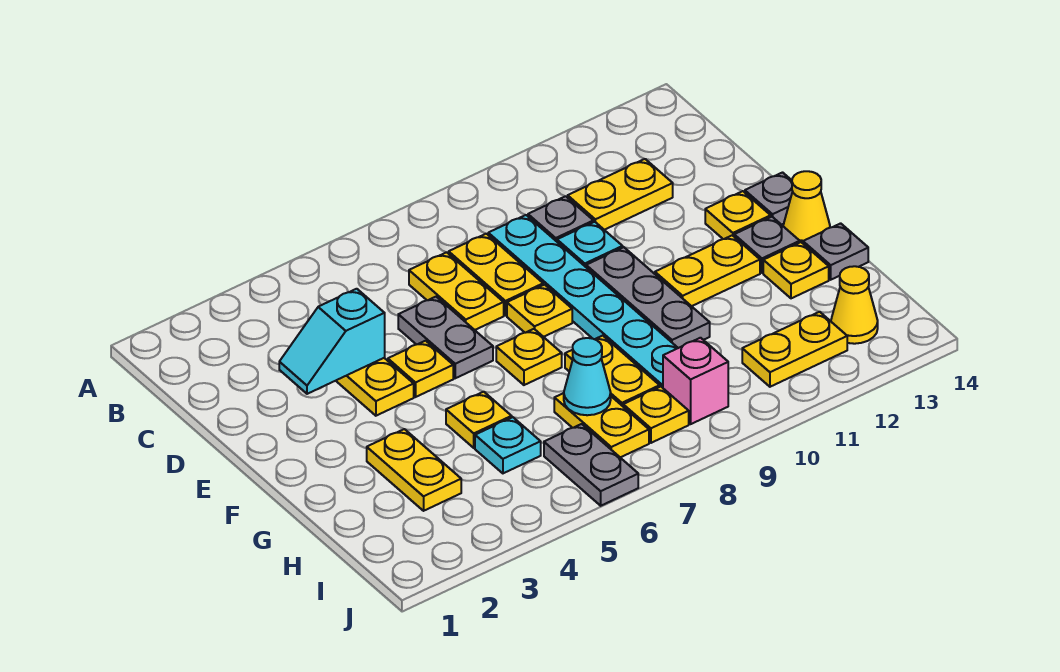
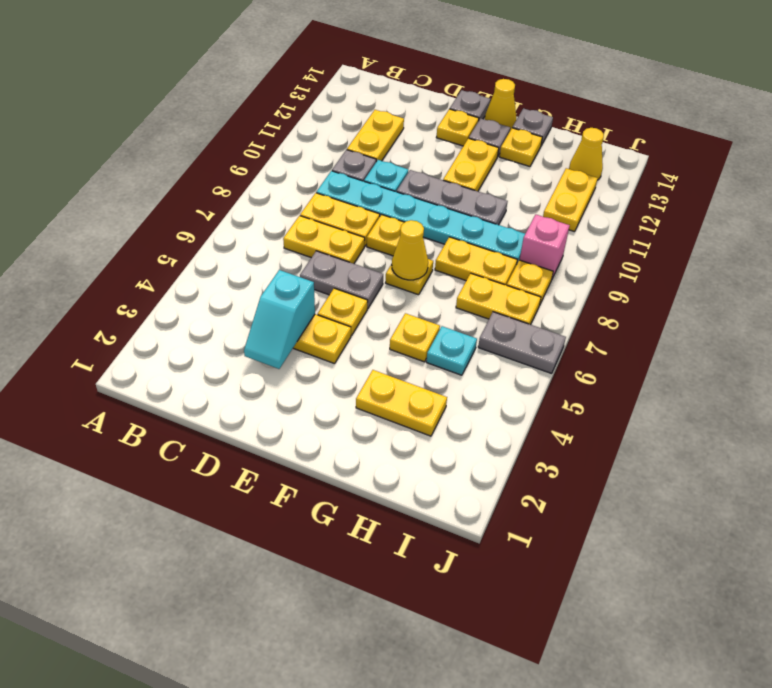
none -> yellow 1x1 cone [392,220,428,280]
cyan 1x1 cone [564,338,611,415] -> none

